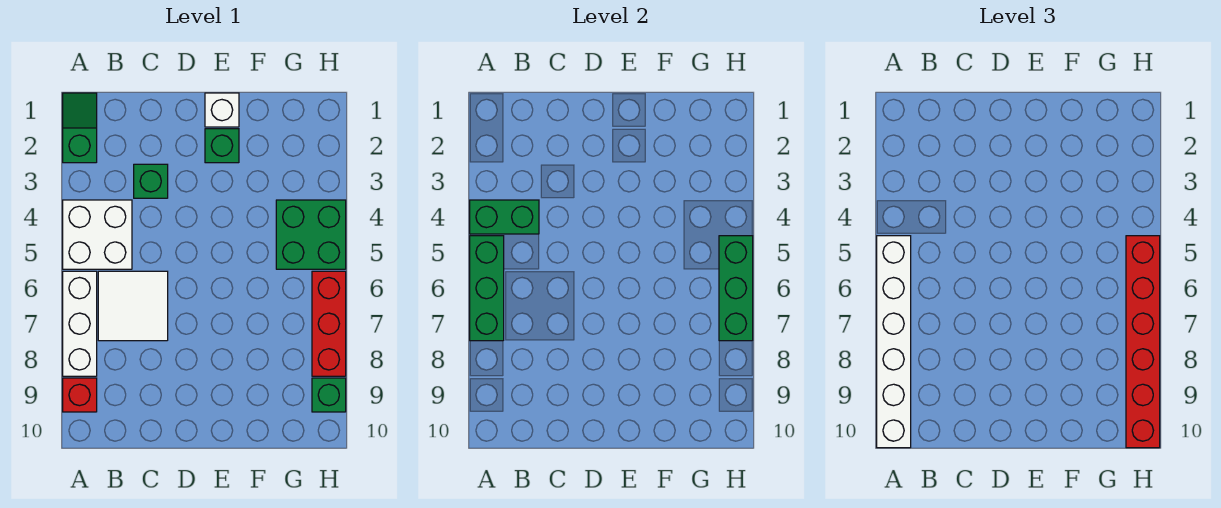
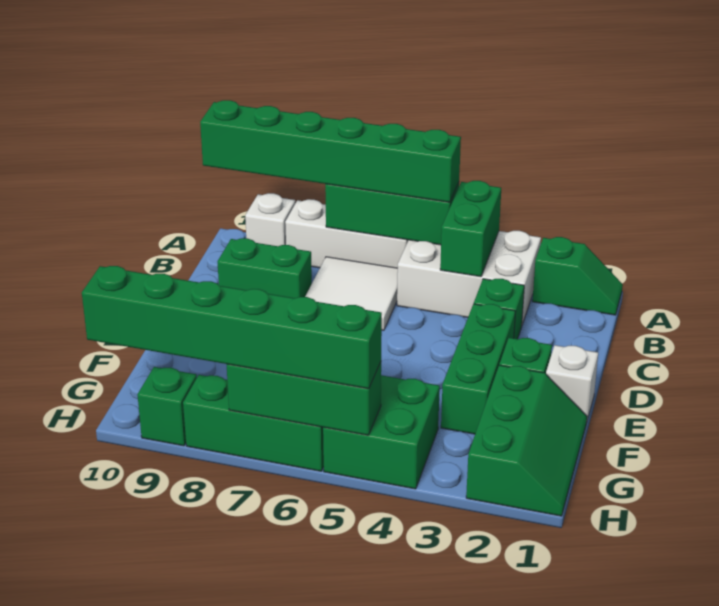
white 2x2 brick [63,200,132,269] -> white 2x3 brick [397,231,541,325]
white 1x6 brick [877,236,911,448] -> green 1x6 brick [200,100,461,202]
red 1x1 brick [63,378,97,412] -> white 1x1 brick [245,193,295,246]
none -> green 1x2 brick [217,238,312,298]
none -> green 1x3 brick [441,304,516,434]
none -> green 2x3 slope [466,365,587,516]
red 1x6 brick [1126,236,1160,448] -> green 1x6 brick [82,266,382,389]
red 1x3 brick [312,271,346,376] -> green 1x3 brick [183,375,324,471]

